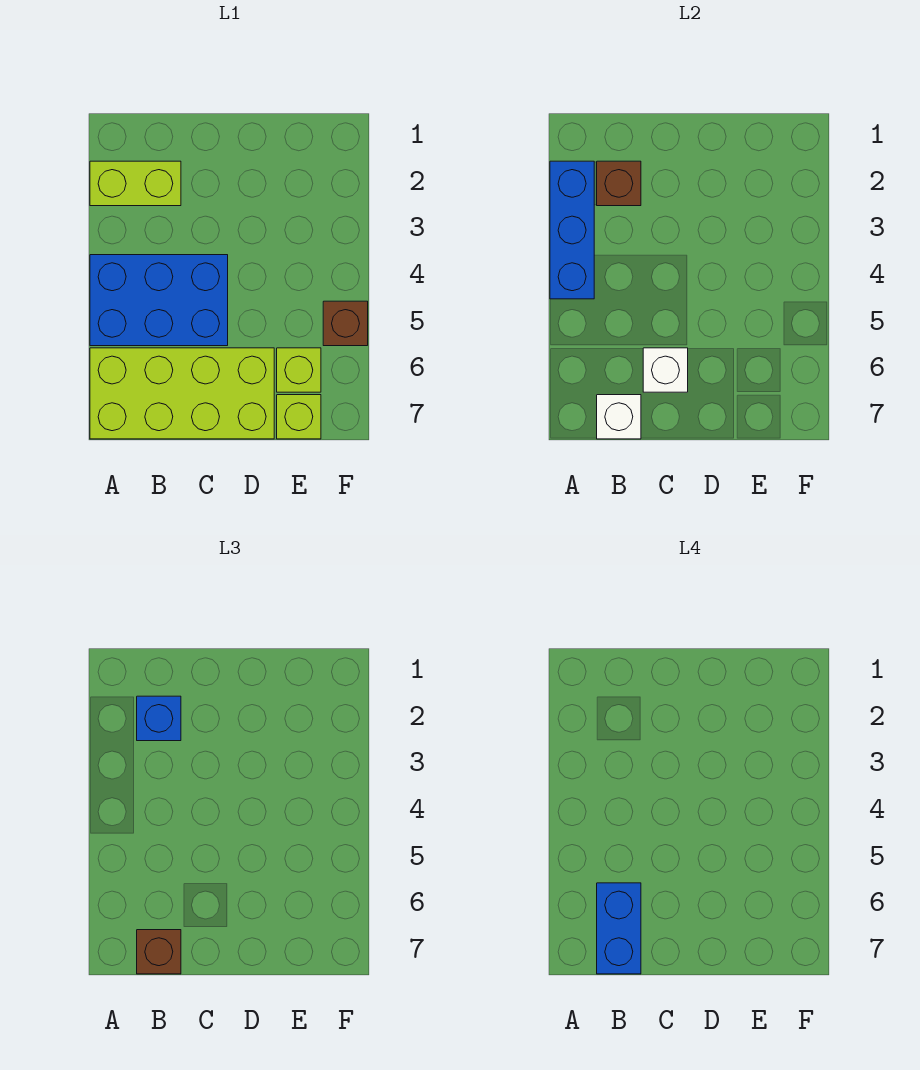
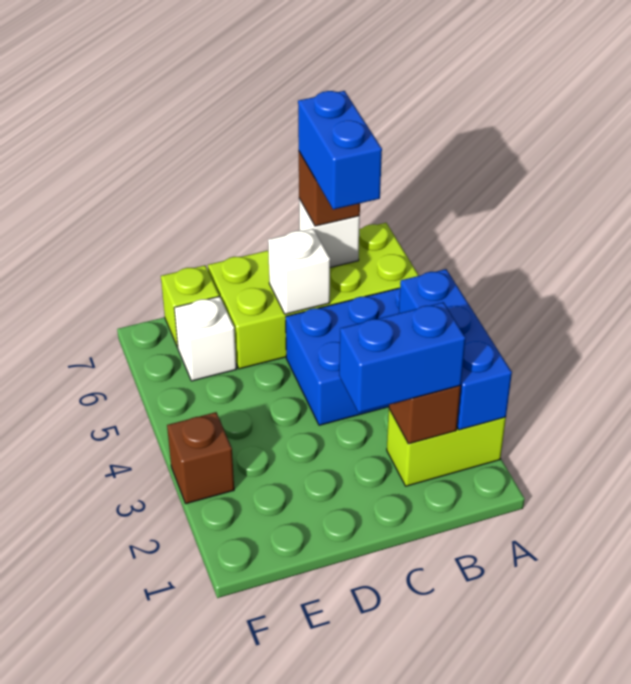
blue 1x1 brick [137,696,181,741] -> blue 1x2 brick [339,302,466,413]
lime 1x1 brick [277,348,321,392] -> white 1x1 brick [174,296,237,381]
brown 1x1 brick [323,301,368,346] -> brown 1x1 brick moved to [167,412,234,504]

